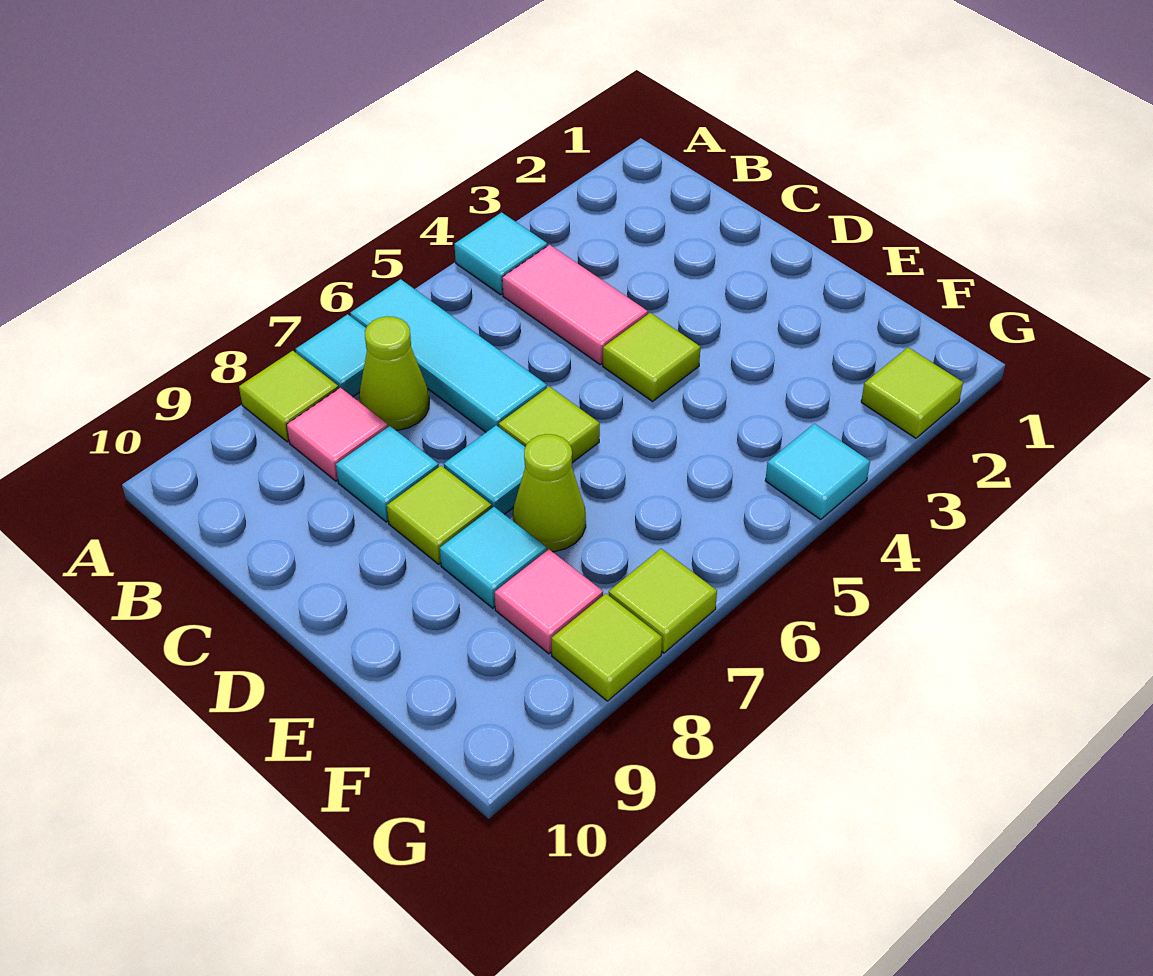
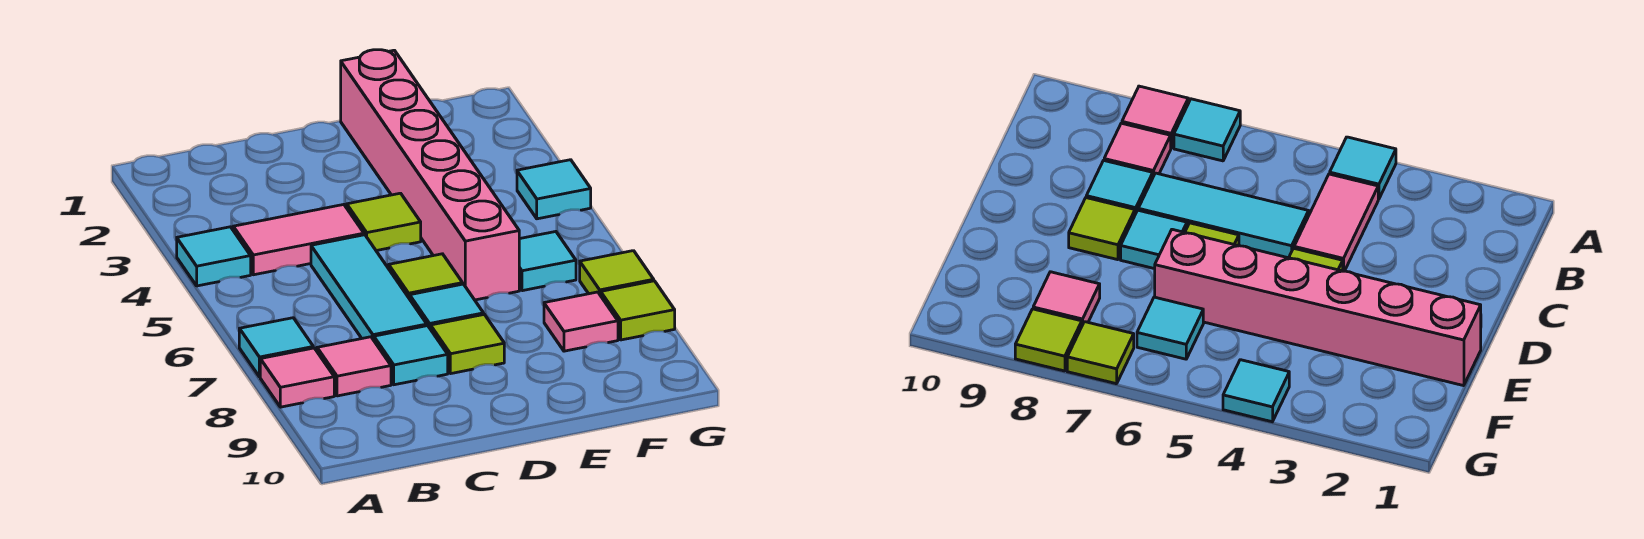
cyan 1x3 tile [350,279,547,432] -> cyan 1x3 tile turned to [311,235,427,340]
lime 1x1 tile [239,351,339,442] -> pink 1x1 tile [260,348,334,407]
lime 1x1 cone [359,316,429,430] -> none
none -> pink 1x6 brick [341,50,519,300]
lime 1x1 cone [513,434,586,552] -> none
cyan 1x1 tile [440,507,546,608] -> cyan 1x1 tile moved to [519,232,576,291]
lime 1x1 tile [861,348,963,438] -> none

